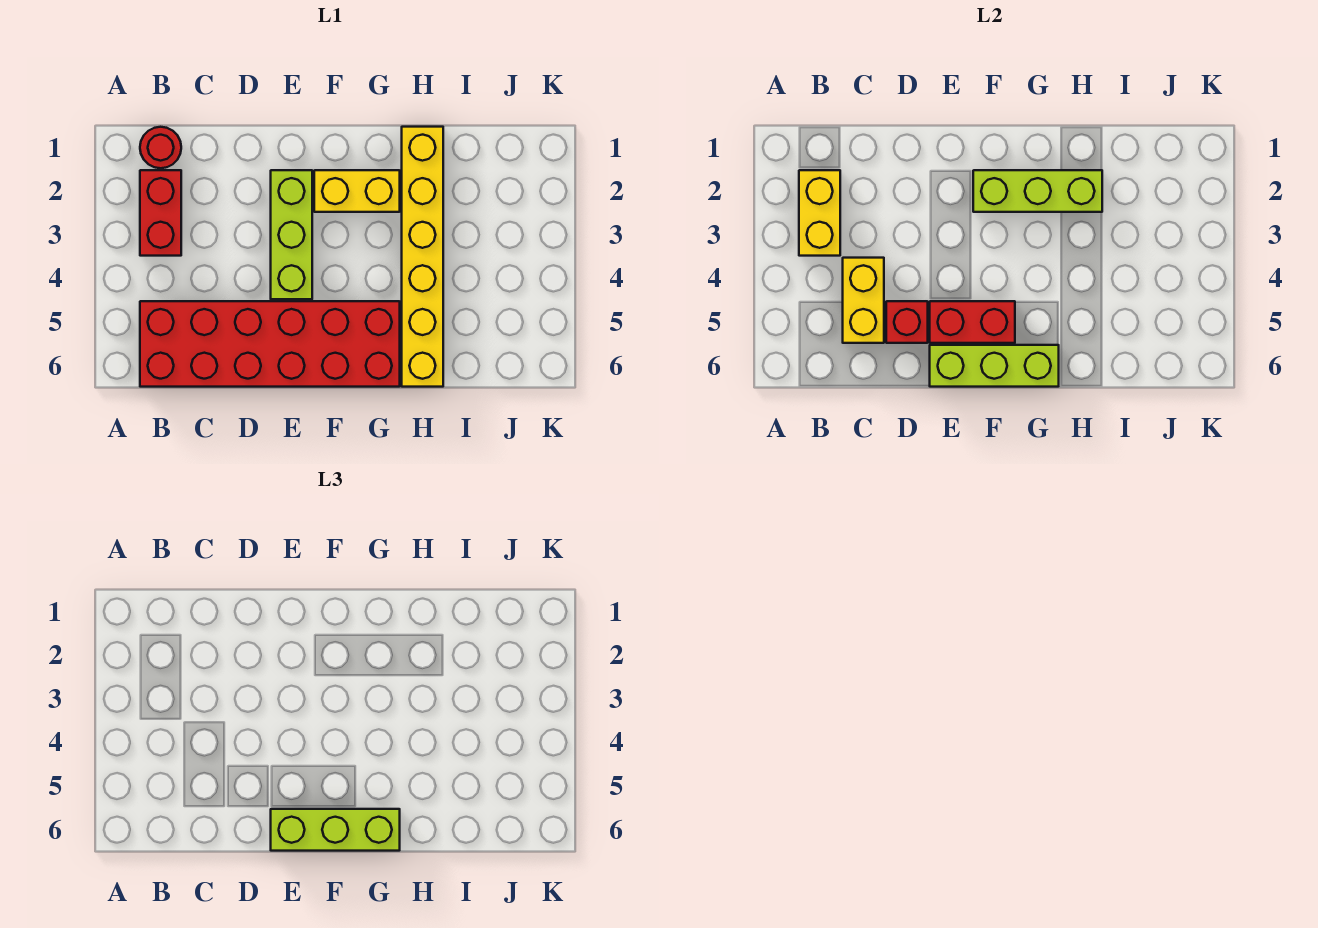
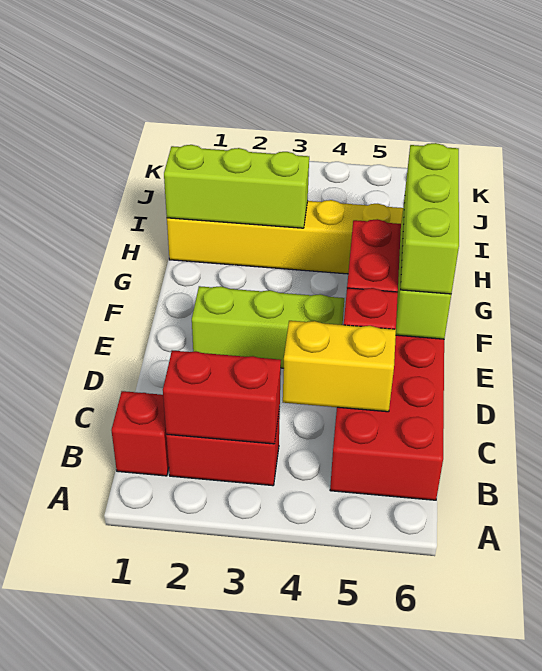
red 1x1 round brick [140,127,181,168] -> red 1x1 brick [111,391,169,476]
yellow 1x2 brick [799,170,840,256] -> red 1x2 brick [163,351,281,444]
yellow 1x2 brick [314,170,400,212] -> none
lime 1x3 brick [973,170,1102,212] -> lime 1x3 brick turned to [164,145,309,228]

